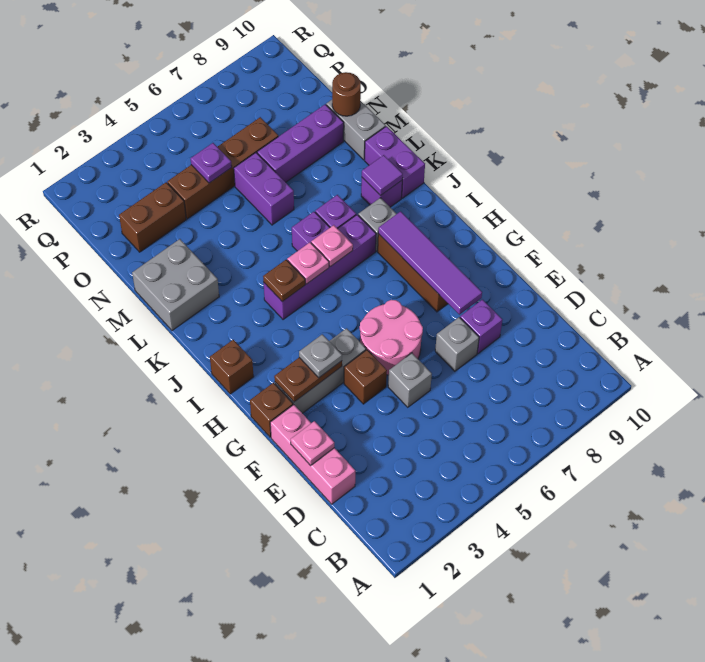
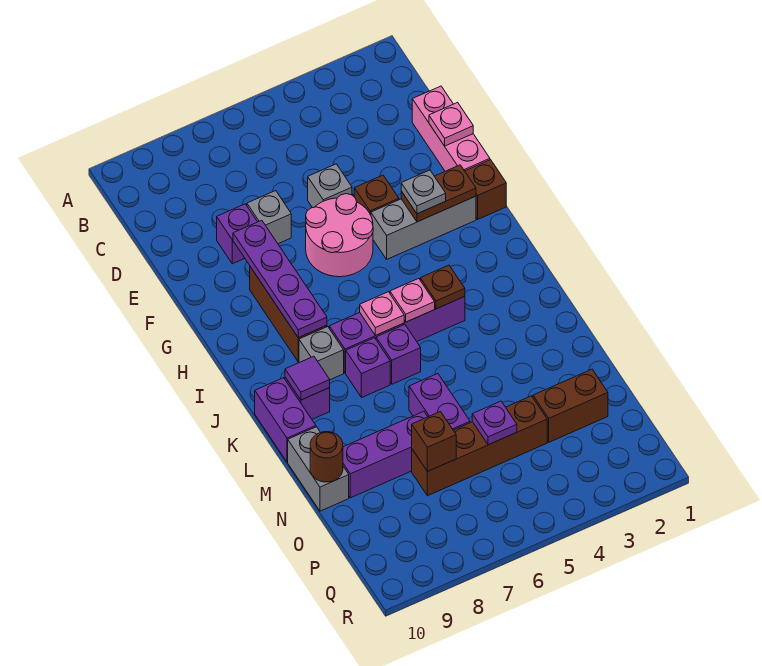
purple 1x4 tile [378,211,482,315] -> purple 1x4 plate [233,220,327,338]
brown 1x1 brick [210,340,254,394] -> brown 1x1 brick moved to [412,412,456,472]
grey 2x2 brick [132,239,219,331] -> none

